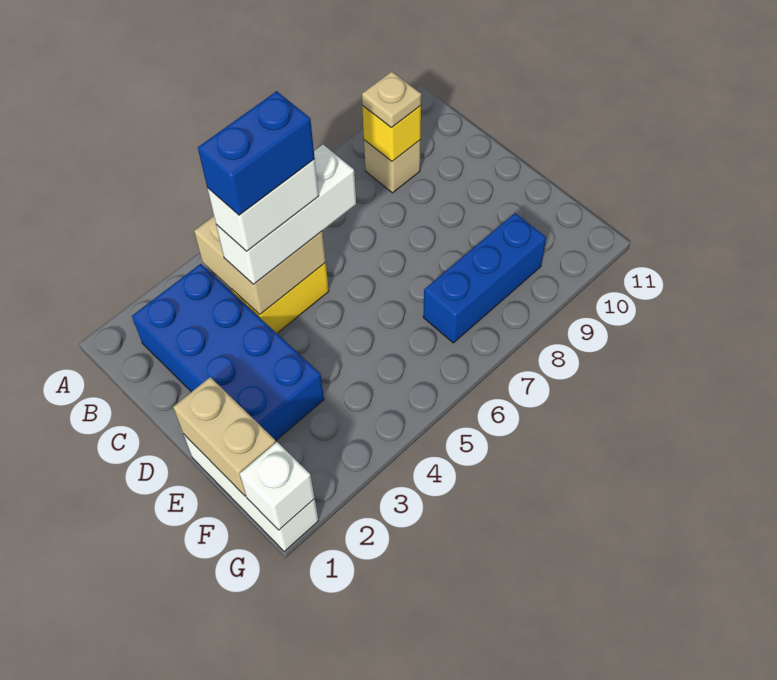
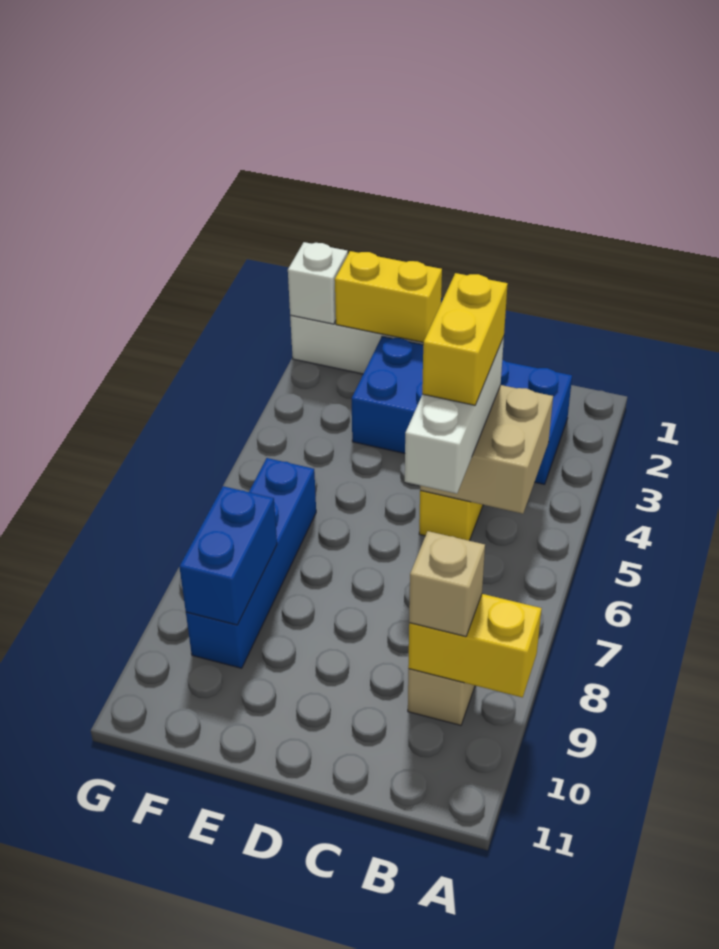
yellow 1x1 brick [362,106,421,161] -> yellow 1x2 brick [408,594,542,697]
tan 1x1 plate [362,72,421,128] -> tan 1x1 brick [409,531,485,637]
white 1x2 brick [207,159,319,251] -> yellow 1x2 brick [422,273,508,405]
blue 1x2 brick [198,91,315,215] -> blue 1x2 brick moved to [179,486,277,625]
tan 1x2 brick [173,377,276,496] -> yellow 1x2 brick [335,251,442,342]
blue 1x3 brick [423,213,546,343] -> blue 1x4 brick [186,458,316,668]

